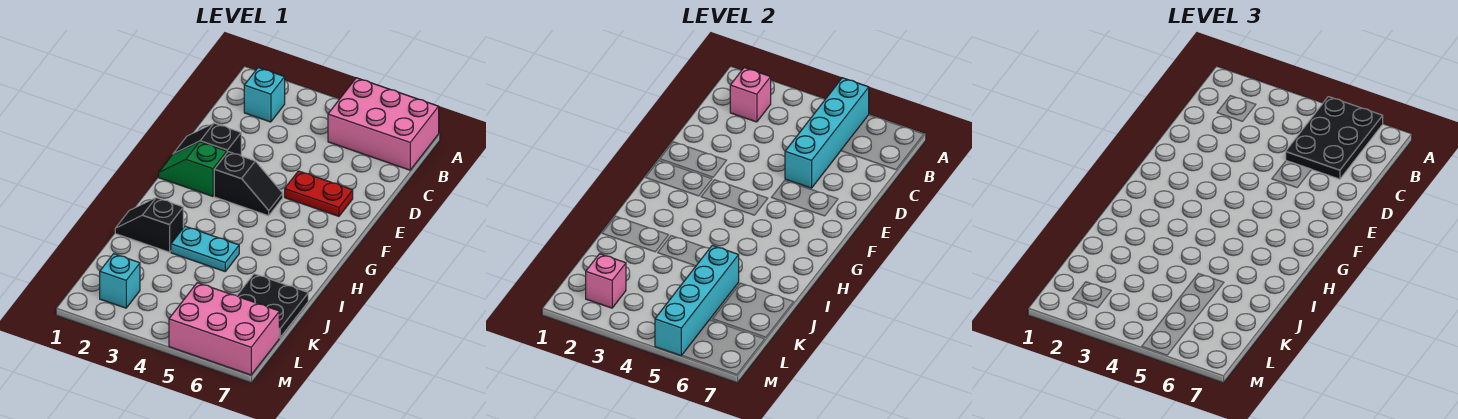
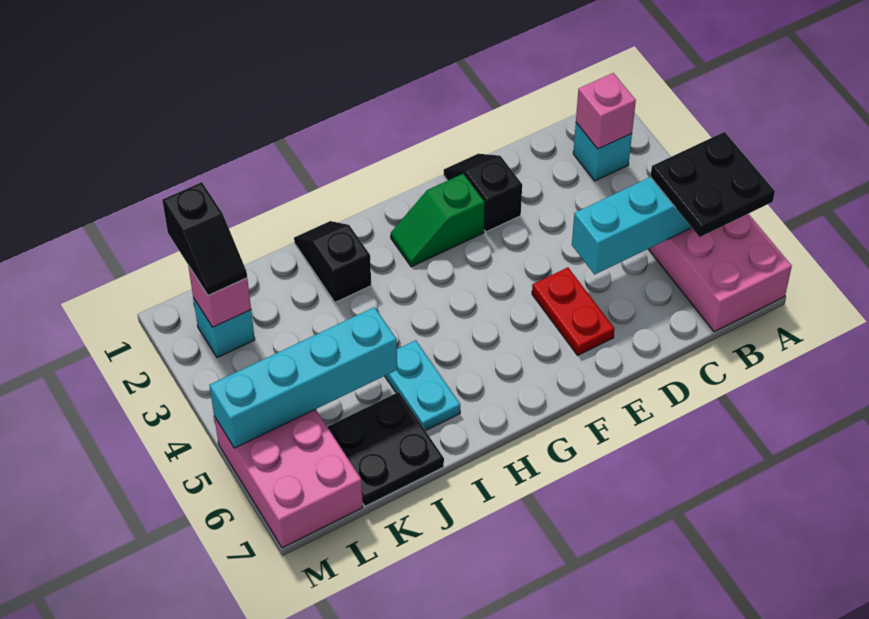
black 2x3 plate [1286,97,1383,179] -> black 2x2 plate [650,132,775,237]
green 1x2 slope [159,142,227,196] -> green 1x2 slope turned to [391,173,485,267]
black 1x2 slope [214,152,283,216] -> black 1x2 slope moved to [162,182,247,296]
cyan 1x2 plate [171,226,239,271] -> cyan 1x2 plate moved to [385,340,460,431]

